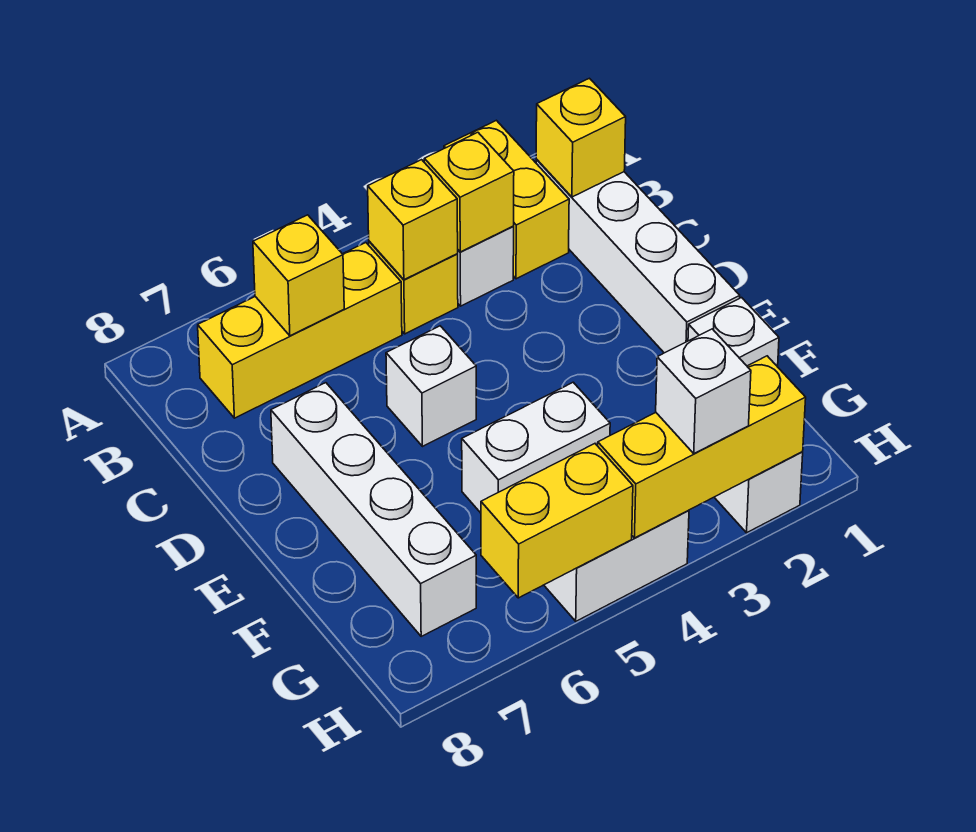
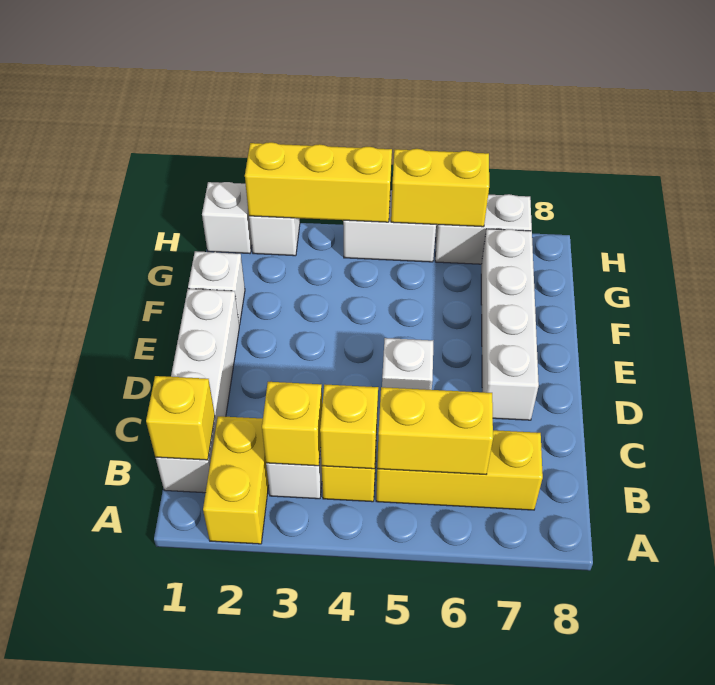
yellow 1x1 brick [253,215,344,336] -> yellow 1x2 brick [377,387,493,474]
white 1x2 brick [462,382,610,513] -> white 1x2 brick moved to [435,194,532,264]
white 1x1 brick [656,329,751,454] -> white 1x1 brick moved to [202,182,252,253]

